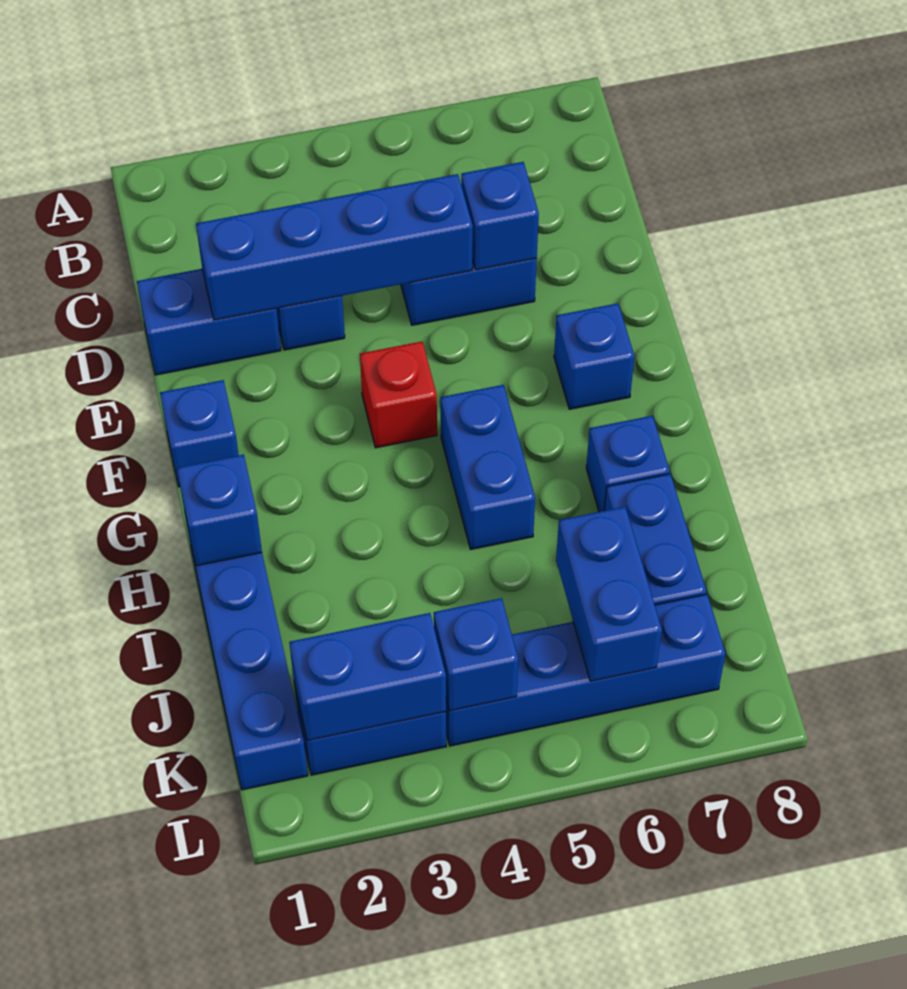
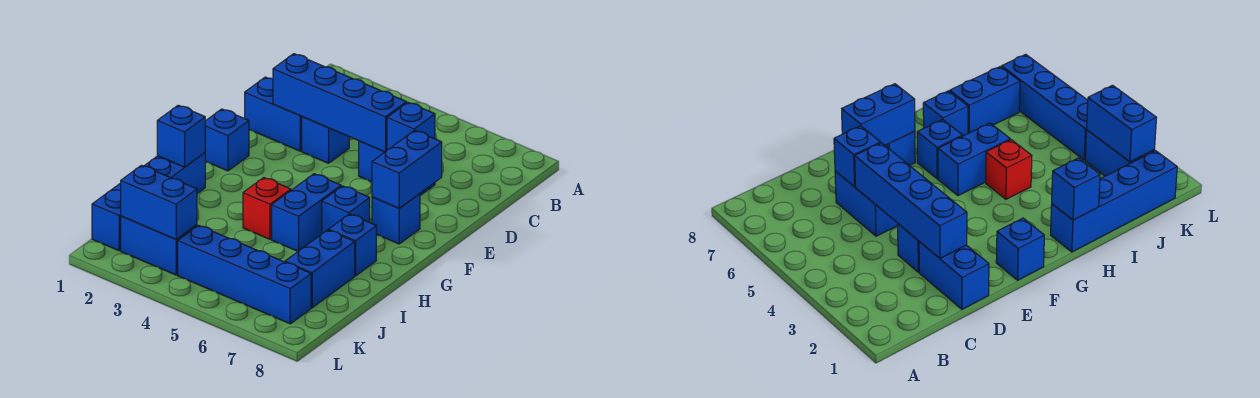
red 1x1 brick [360,342,437,448] -> red 1x1 brick moved to [243,178,291,239]
blue 1x2 brick [556,507,662,681] -> blue 1x2 brick moved to [372,130,442,208]
blue 1x1 brick [434,598,518,711] -> blue 1x1 brick moved to [322,186,370,233]

